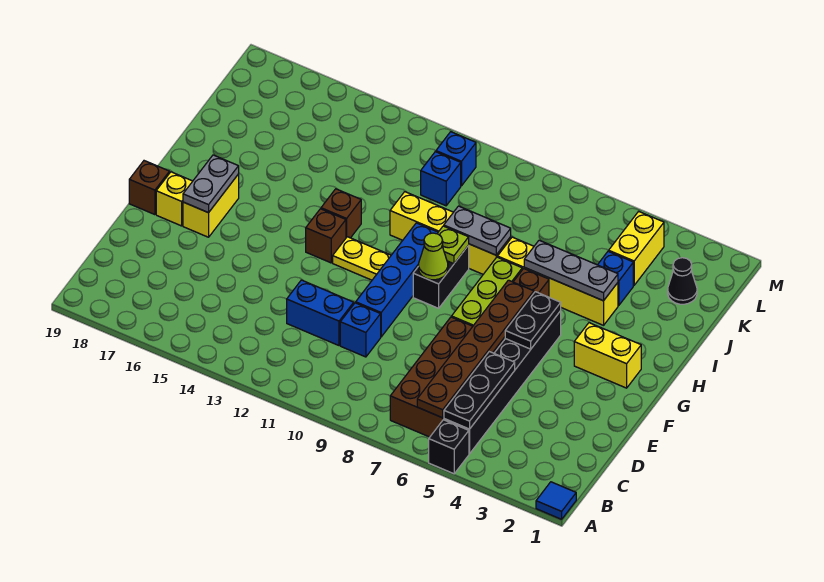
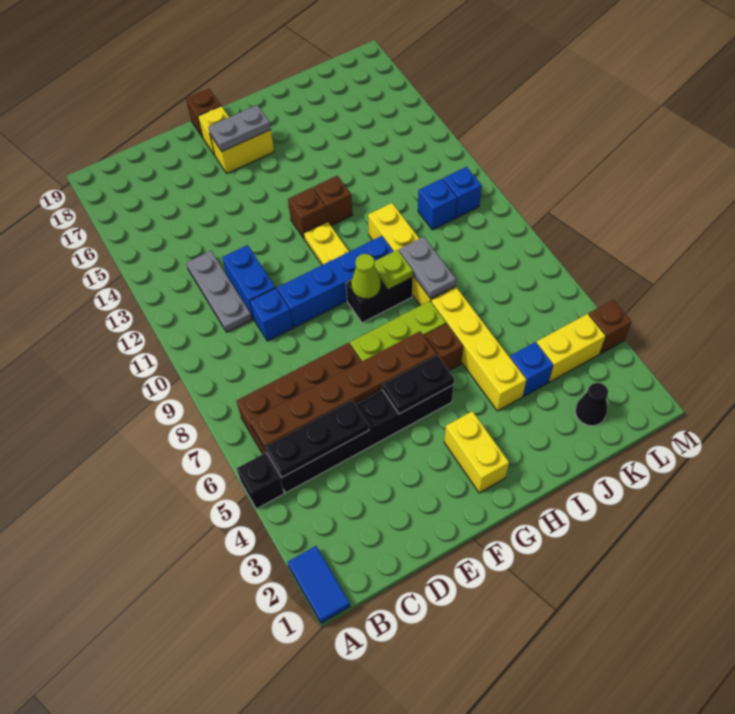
blue 1x1 tile [536,482,576,519] -> blue 1x2 tile [287,546,350,623]
grey 1x3 plate [524,240,618,301] -> grey 1x3 plate moved to [186,251,252,332]
none -> brown 1x1 brick [588,300,632,354]

